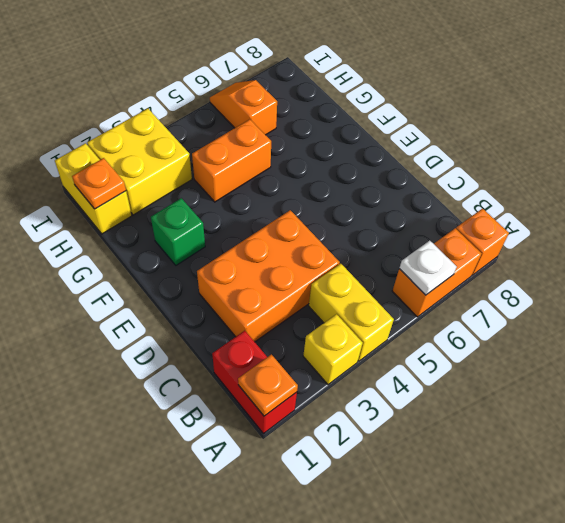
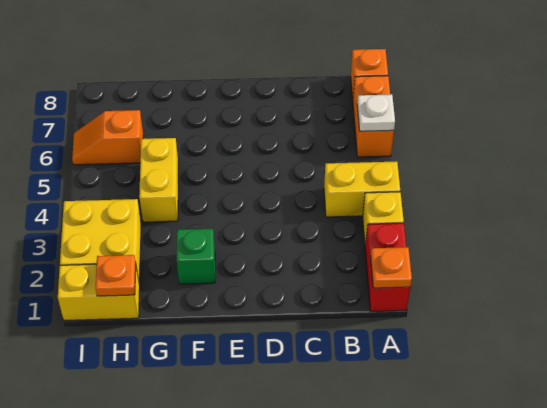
red 1x2 brick [212,331,297,434] -> red 1x2 brick turned to [365,223,410,311]
orange 2x3 brick [197,210,340,342] -> none
orange 1x2 brick [192,119,271,202] -> yellow 1x2 brick [139,138,178,222]

